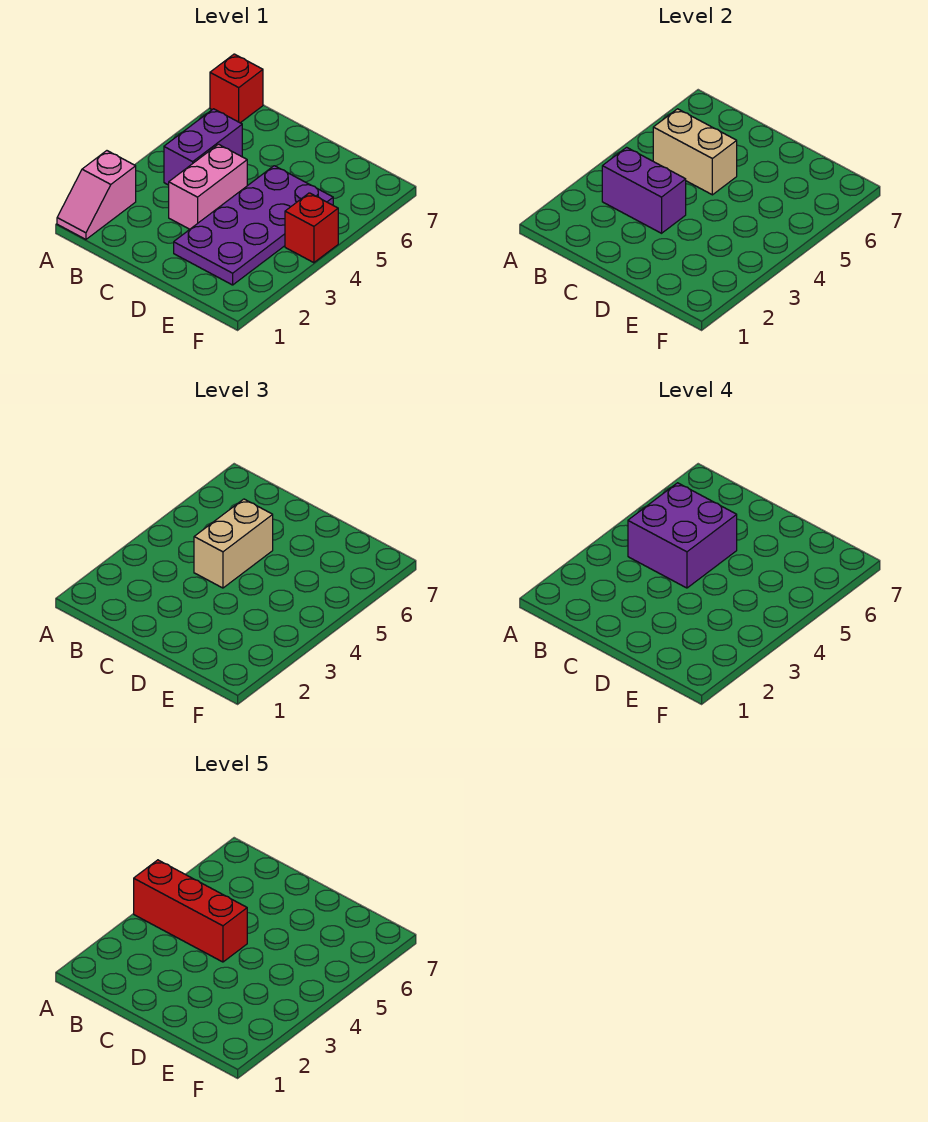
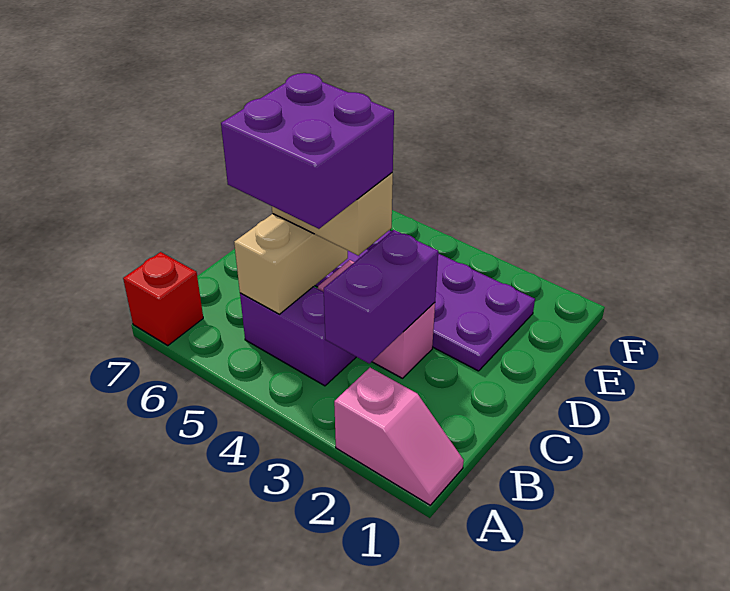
red 1x3 brick [134,860,247,962] -> none
red 1x1 brick [285,193,338,263] -> none

